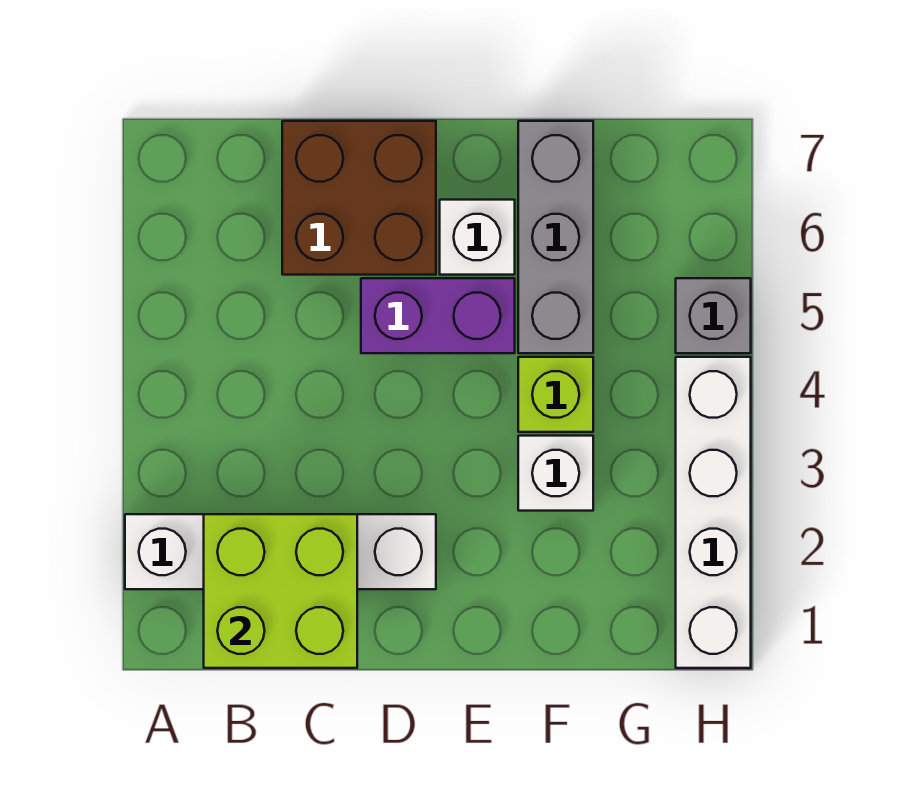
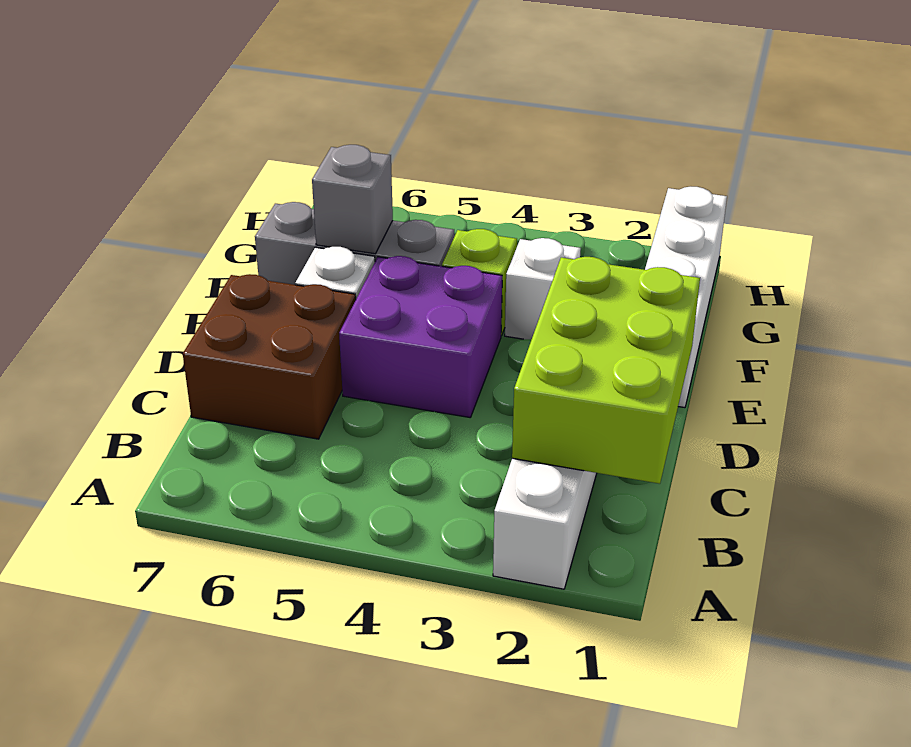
lime 2x2 brick [204,514,357,668] -> lime 2x3 brick [512,257,700,484]
purple 1x2 brick [361,278,515,353] -> purple 2x2 brick [339,256,502,417]
white 1x4 brick [676,357,751,668] -> white 1x4 brick turned to [645,187,727,408]
grey 1x1 brick [676,278,751,353] -> grey 1x1 brick moved to [312,145,393,254]

